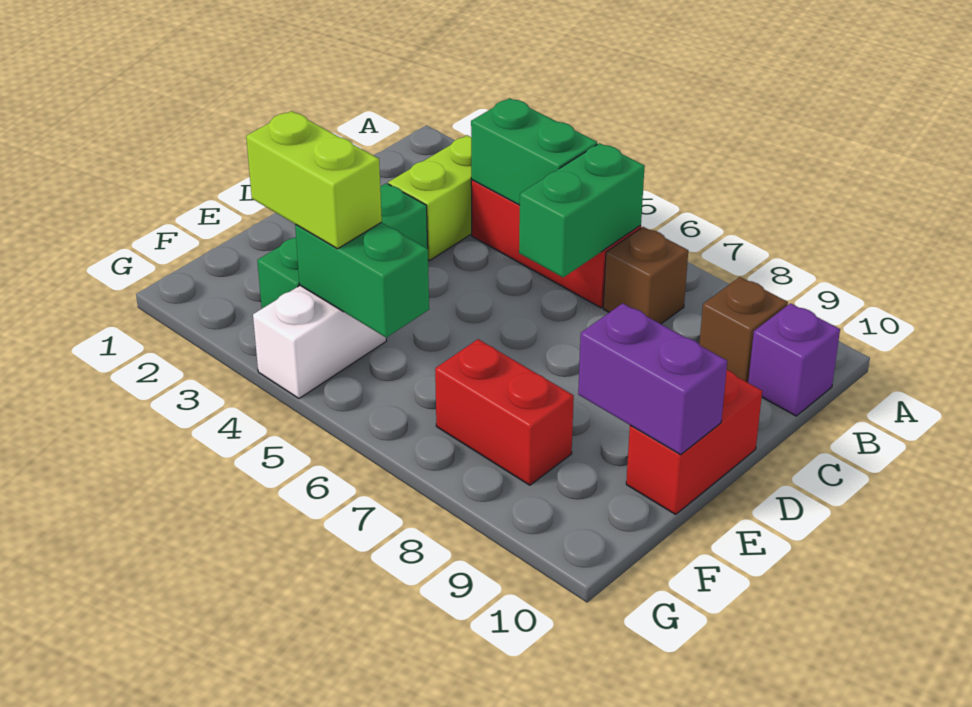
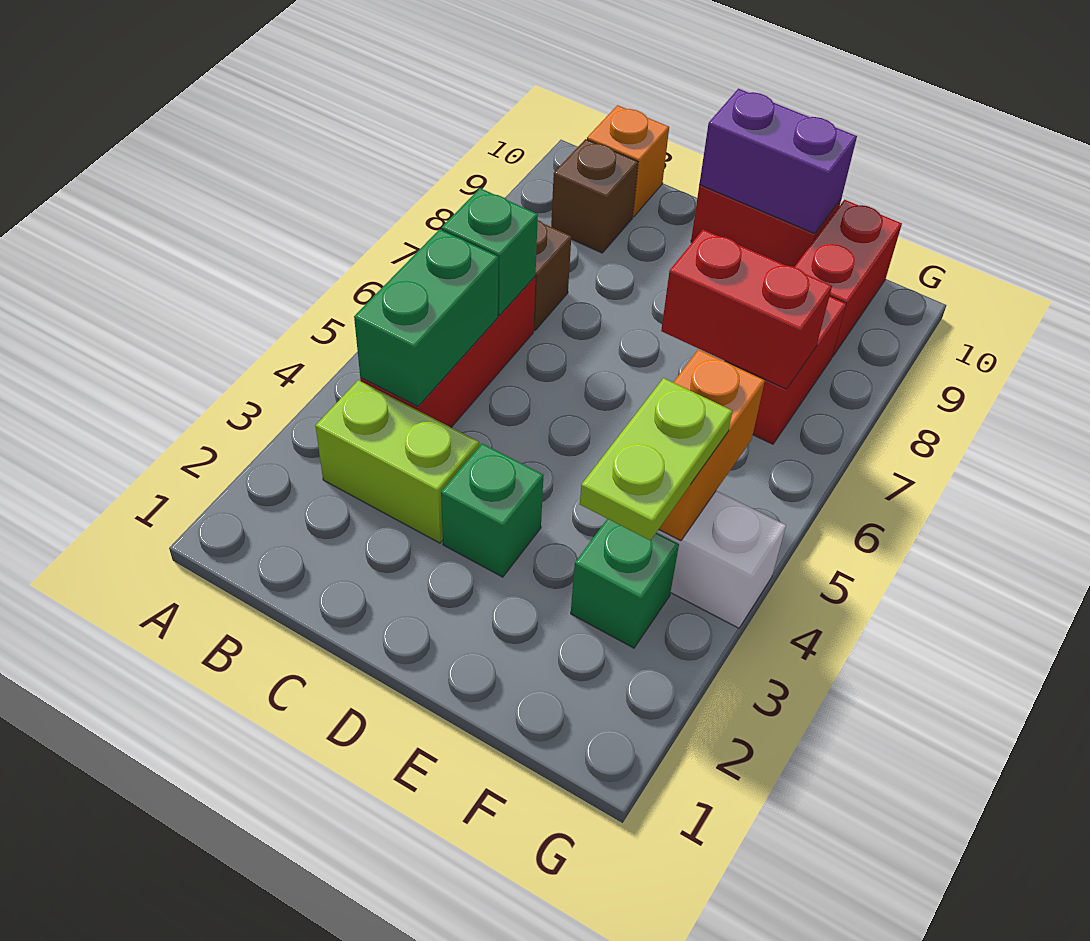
green 1x2 brick [519,143,645,277] -> green 1x1 brick [442,188,538,316]
purple 1x1 brick [748,303,840,416] -> orange 1x1 brick [587,105,669,217]
none -> red 1x2 brick [661,230,832,389]
purple 1x2 brick [578,303,727,455] -> purple 1x2 brick turned to [699,89,857,234]
lime 1x2 brick [246,111,382,249] -> lime 1x2 plate [580,378,732,540]
green 1x2 brick [295,222,429,338] -> orange 1x2 brick [659,350,765,541]
none -> red 1x2 brick [795,200,902,357]

